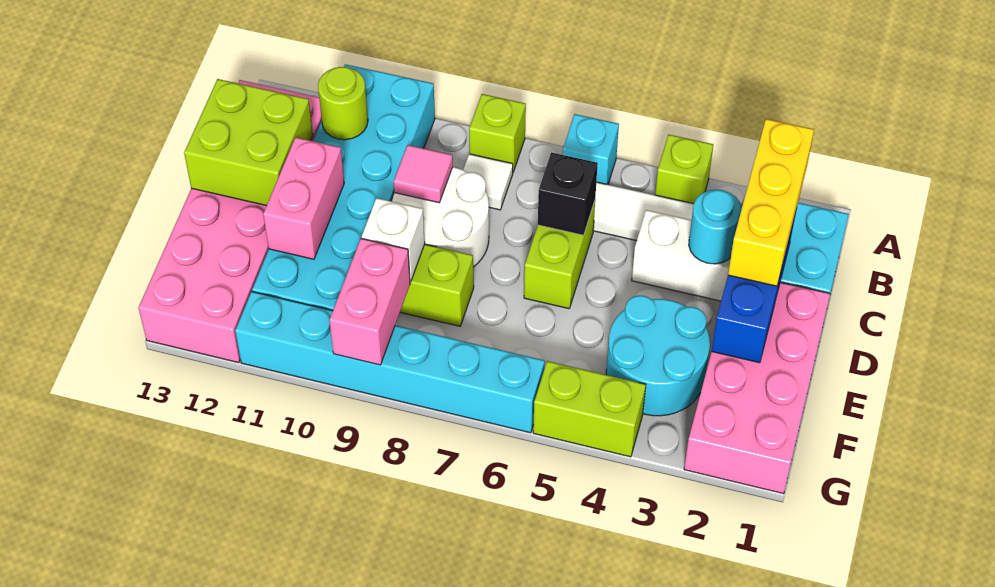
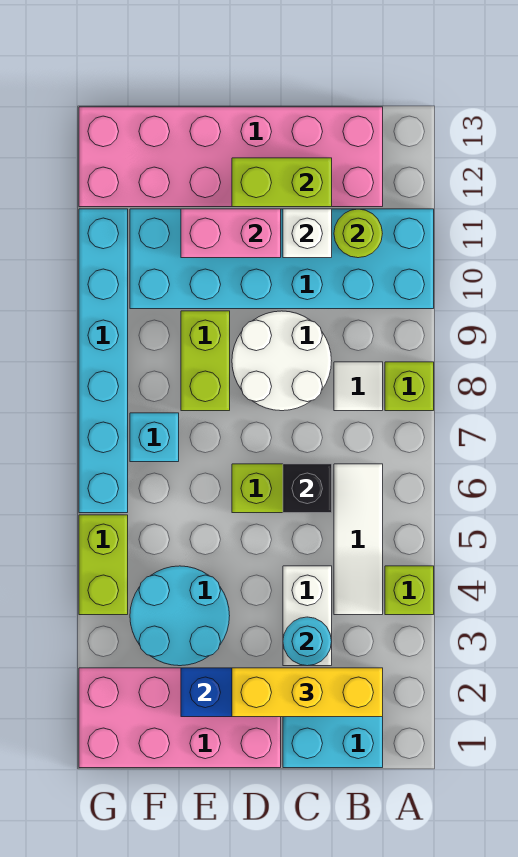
cyan 1x1 brick [563,114,619,185] -> cyan 1x1 brick moved to [130,413,179,462]
pink 1x1 tile [394,145,453,203] -> none
lime 2x2 brick [184,79,313,206] -> lime 1x2 brick [232,158,332,207]
white 1x1 brick [362,198,425,282] -> white 1x1 brick moved to [283,209,332,258]
pink 1x2 brick [329,238,410,365] -> none

